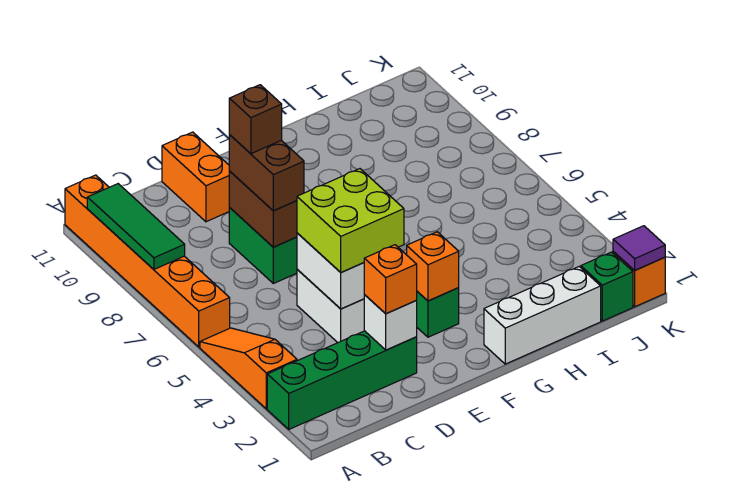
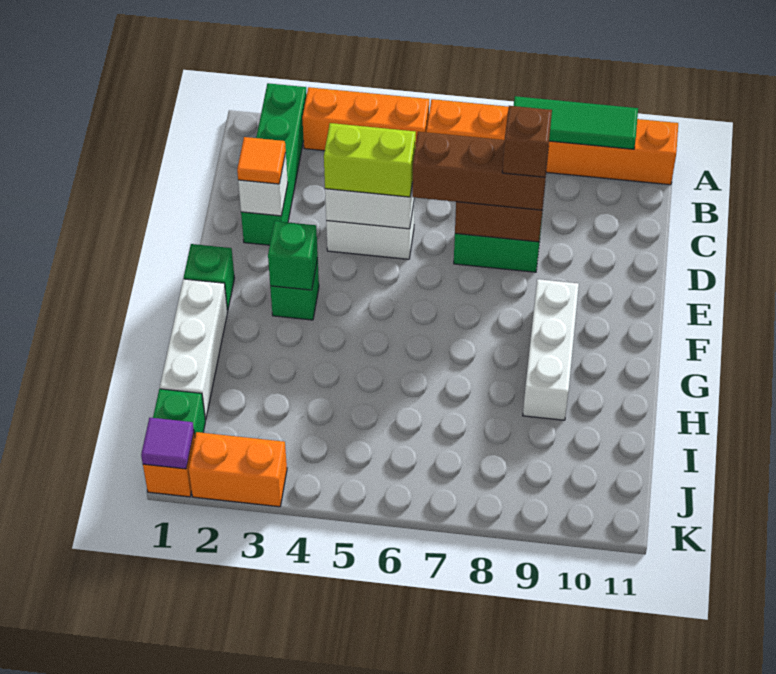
orange 1x3 slope [200,328,297,409] -> orange 1x3 brick [302,87,429,151]
orange 1x1 brick [364,245,417,314] -> orange 1x1 tile [237,137,286,184]
lime 2x2 brick [297,169,404,272] -> lime 1x2 brick [324,123,416,197]
brown 1x2 brick [229,135,304,211] -> brown 1x3 brick [412,132,548,210]
orange 1x2 brick [162,132,230,222] -> orange 1x2 brick moved to [189,432,287,507]
none -> green 1x1 brick [184,244,234,311]
orange 1x1 brick [407,232,459,301] -> green 1x1 brick [268,221,318,290]
none -> white 1x3 brick [523,279,579,420]

